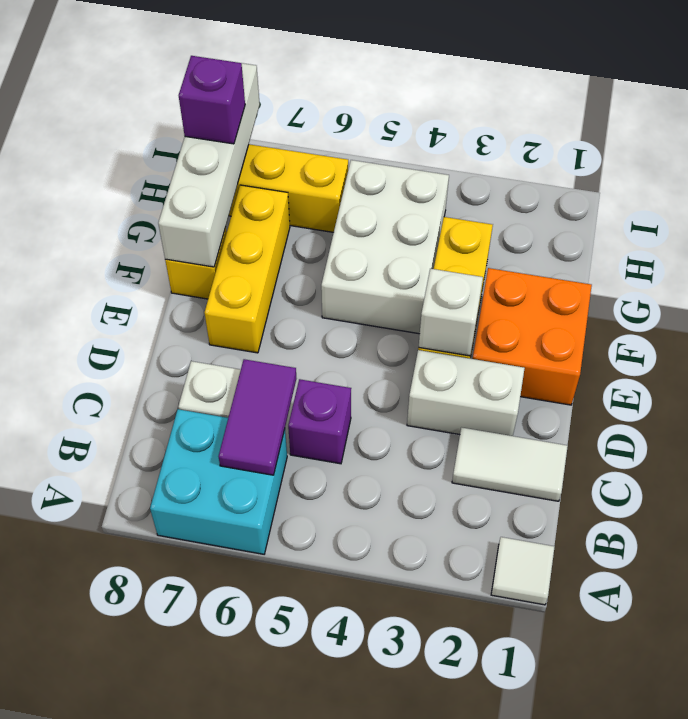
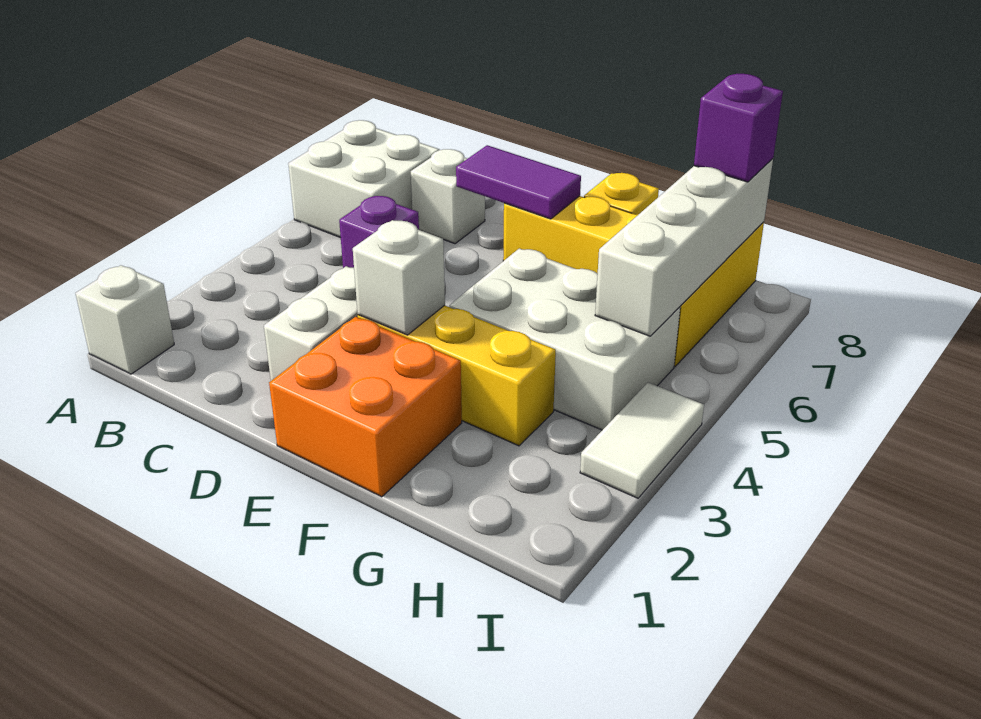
white 1x1 tile [491,537,555,605] -> white 1x1 brick [76,265,174,374]
cyan 2x2 brick [150,409,287,554] -> white 2x2 brick [288,120,439,238]
purple 1x2 tile [219,359,296,475] -> purple 1x2 tile moved to [456,145,581,219]
white 1x2 tile [452,428,568,501] -> white 1x2 tile moved to [580,383,704,498]
white 1x4 brick [158,63,260,267] -> white 1x4 brick turned to [595,159,773,336]

